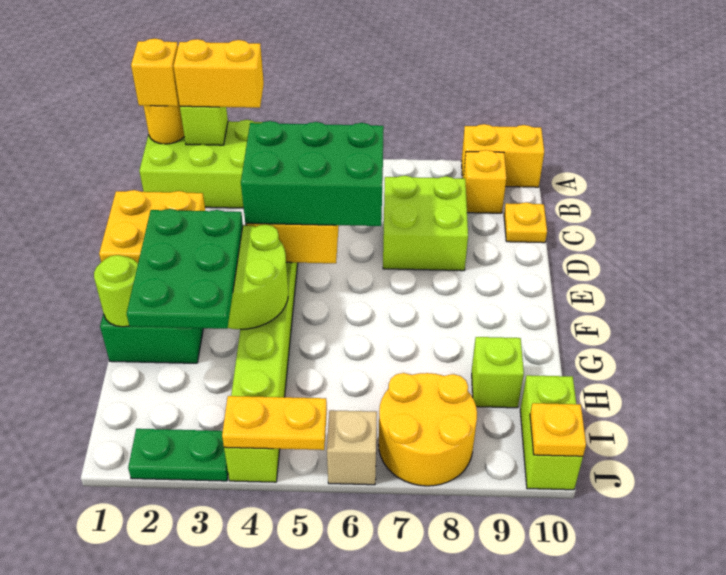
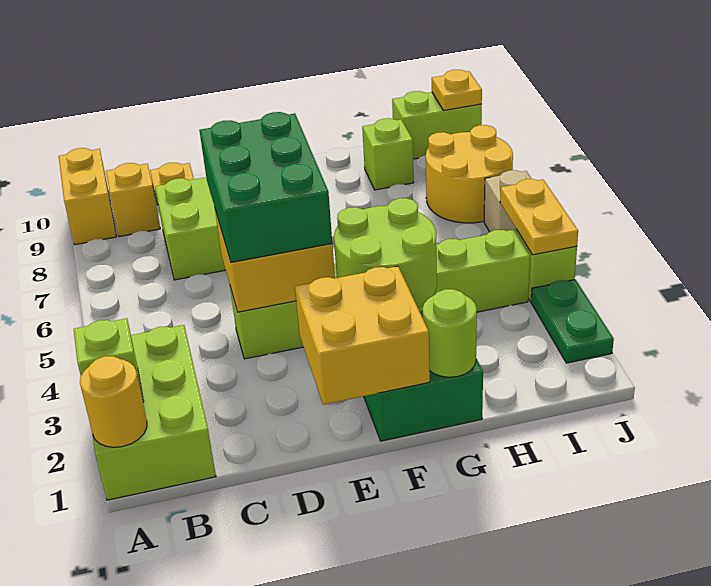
yellow 1x1 brick [131,39,179,106] -> none
yellow 1x2 brick [174,39,264,108] -> none
green 2x3 plate [127,209,243,329] -> none

